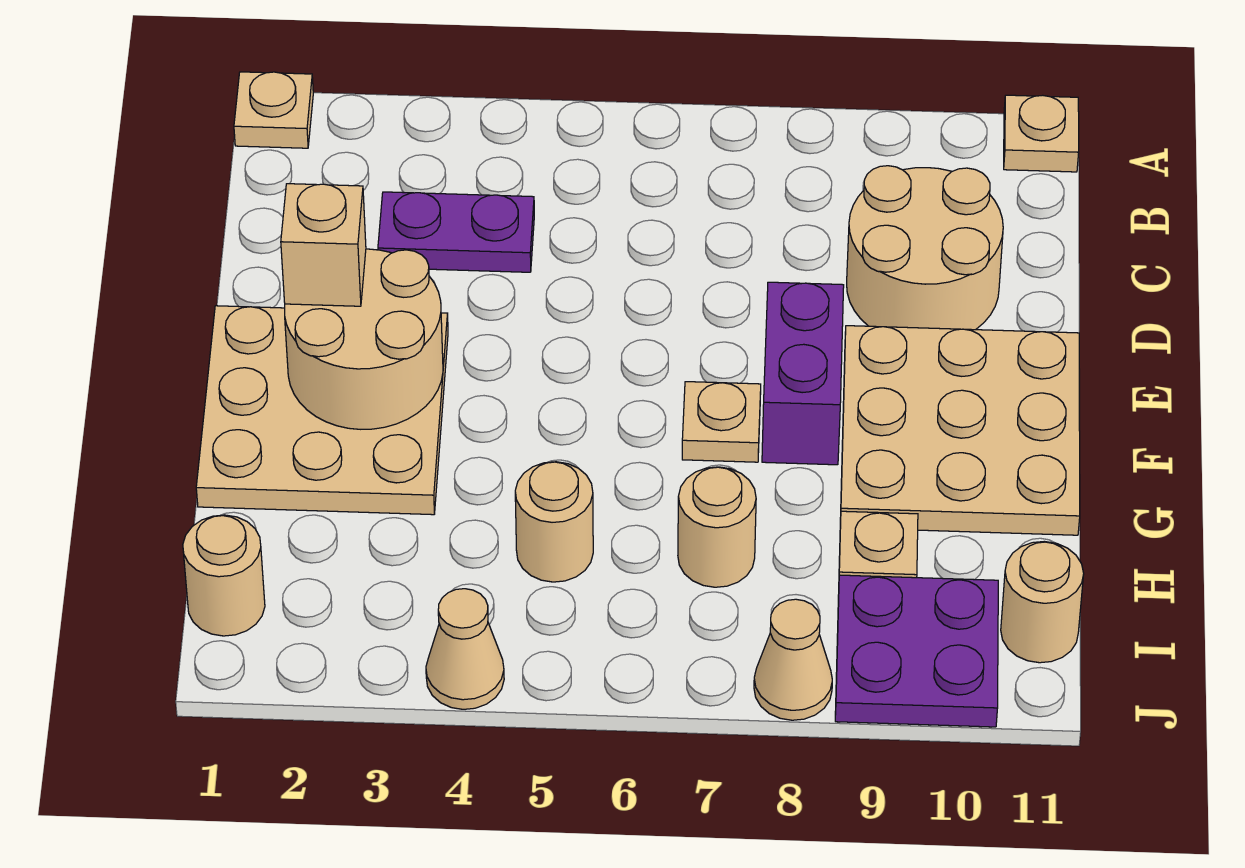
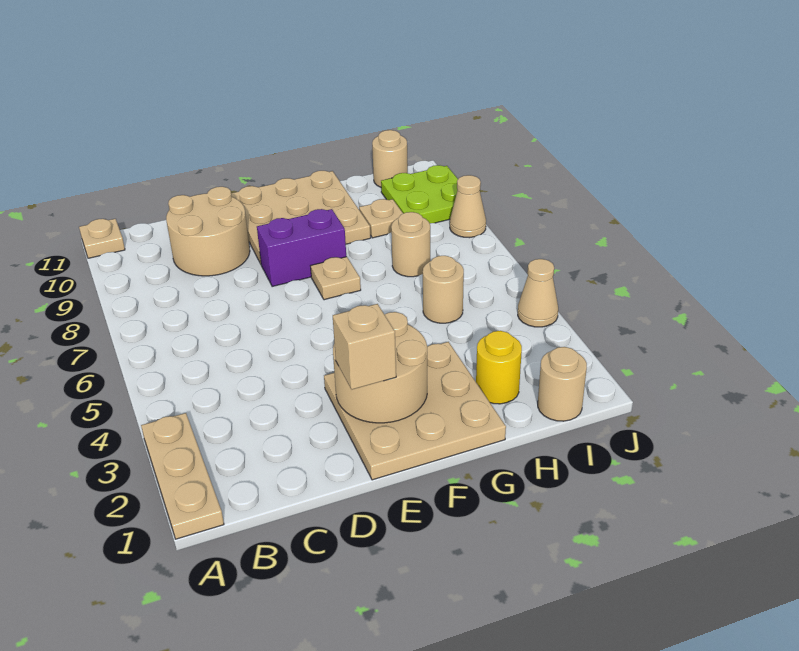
tan 1x1 plate [234,72,313,148] -> tan 1x3 plate [141,413,224,539]
purple 1x2 plate [378,192,534,272] -> none
none -> yellow 1x1 round brick [476,331,522,404]
purple 2x2 plate [835,575,998,727] -> lime 2x2 plate [381,165,458,223]

